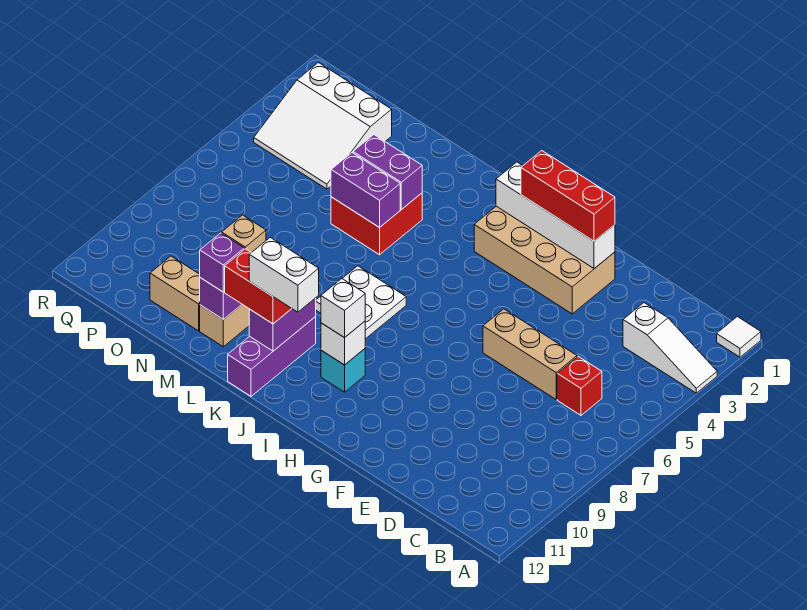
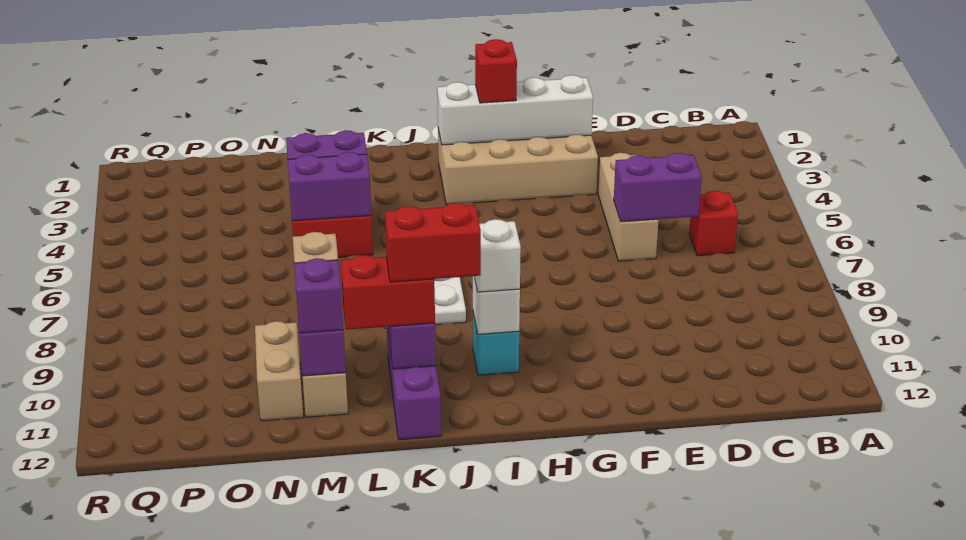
white 1x1 tile [717,317,761,357] -> none
white 1x3 slope [623,303,717,393] -> none
tan 1x3 brick [483,309,577,399] -> tan 1x3 brick turned to [598,153,659,261]
none -> purple 1x2 brick [614,153,702,222]
red 1x3 brick [521,151,615,241] -> red 1x1 brick [475,39,517,103]
white 1x2 brick [249,237,319,312] -> red 1x2 brick [385,203,481,282]
tan 1x2 brick [150,256,200,331] -> tan 1x2 brick turned to [255,321,303,421]
white 3x3 slope [254,63,392,189] -> none

